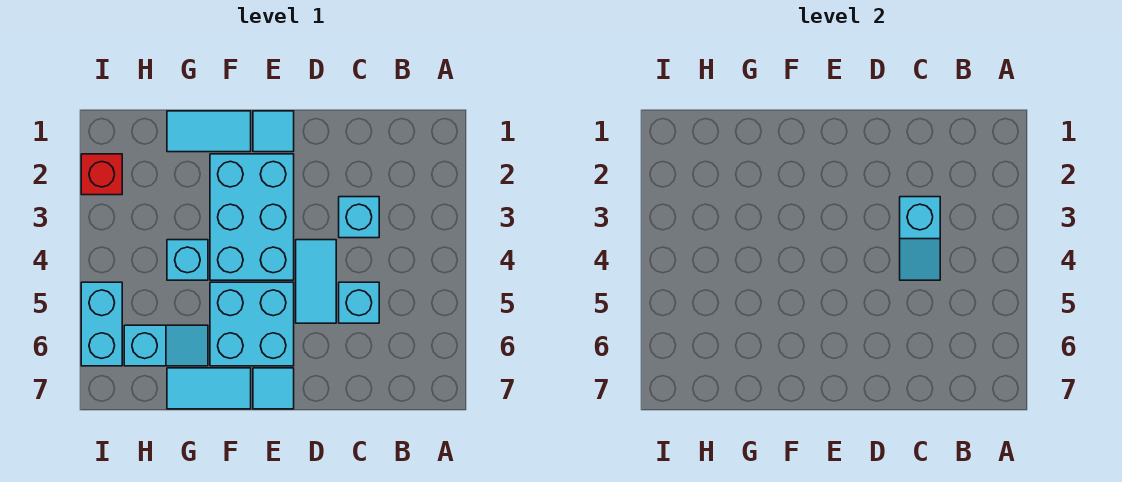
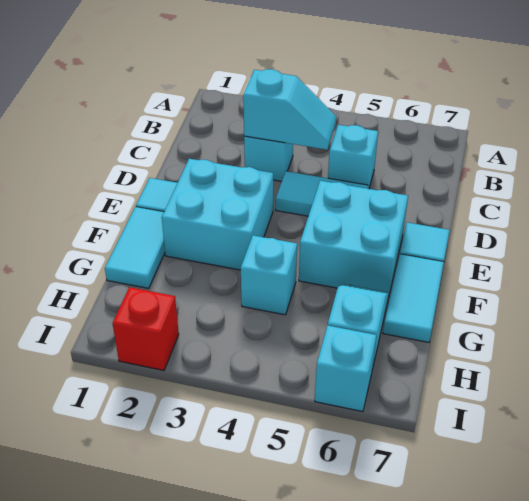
cyan 2x3 brick [210,154,294,280] -> cyan 2x2 brick [162,159,273,270]
cyan 1x2 brick [81,282,122,366] -> cyan 1x1 brick [315,325,376,412]

